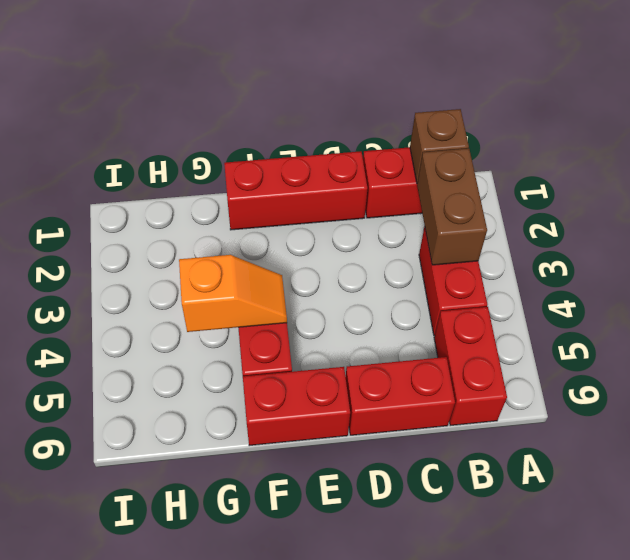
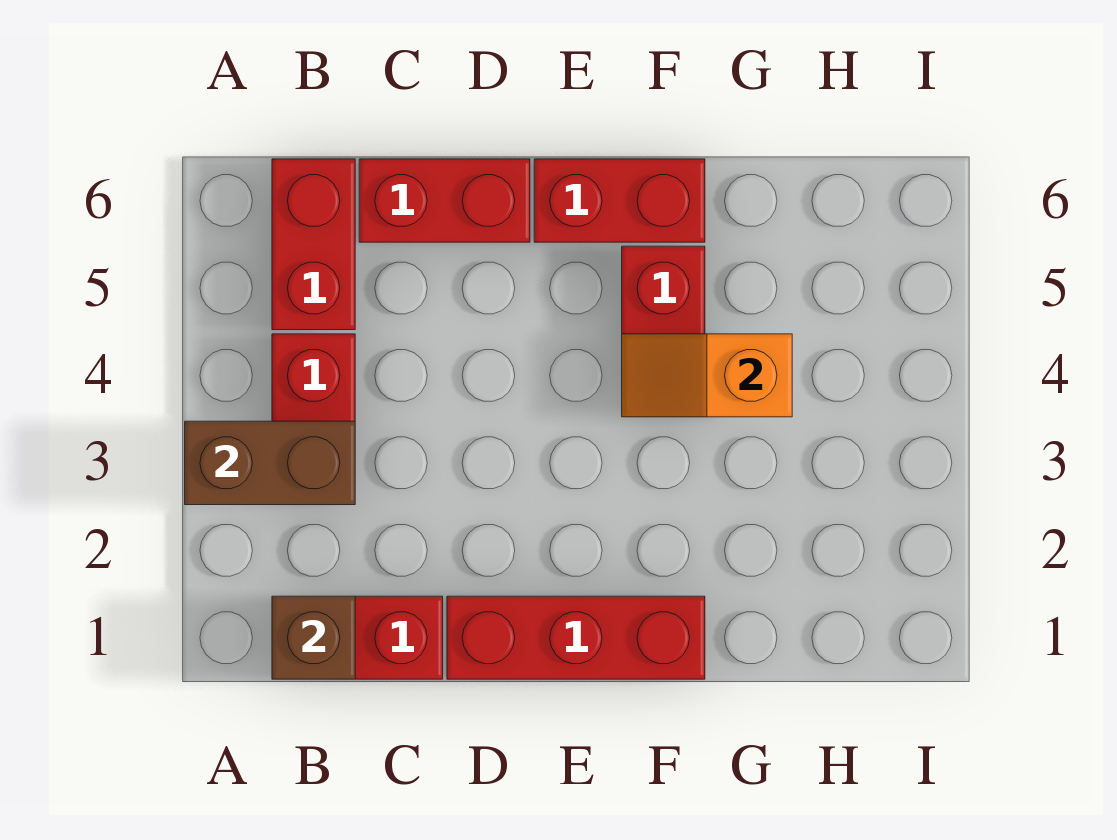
brown 1x2 brick [417,148,487,265] -> brown 1x2 brick turned to [185,421,355,505]

